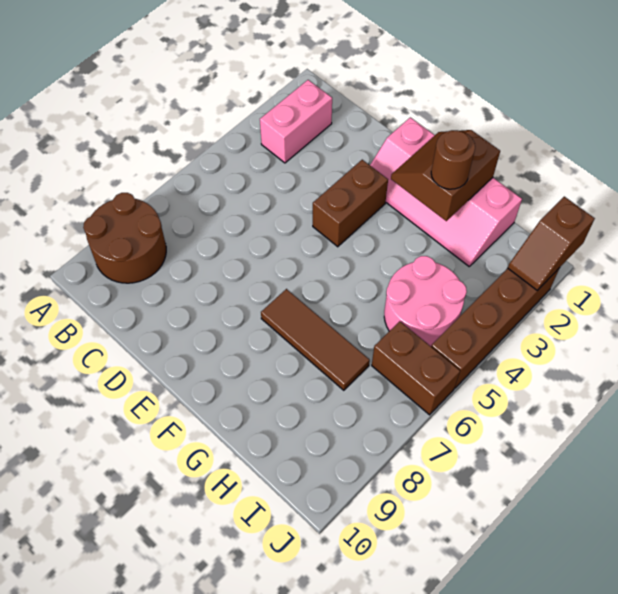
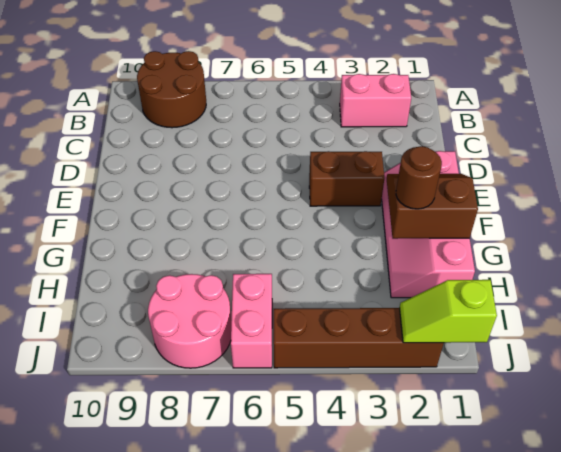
brown 1x3 tile [261,289,370,390] -> none
pink 2x2 round brick [384,256,467,346] -> pink 2x2 round brick moved to [148,274,231,368]
brown 1x2 brick [372,321,460,415] -> pink 1x2 brick [231,274,272,368]
brown 1x2 slope [508,197,595,290] -> lime 1x2 slope [400,280,497,343]

